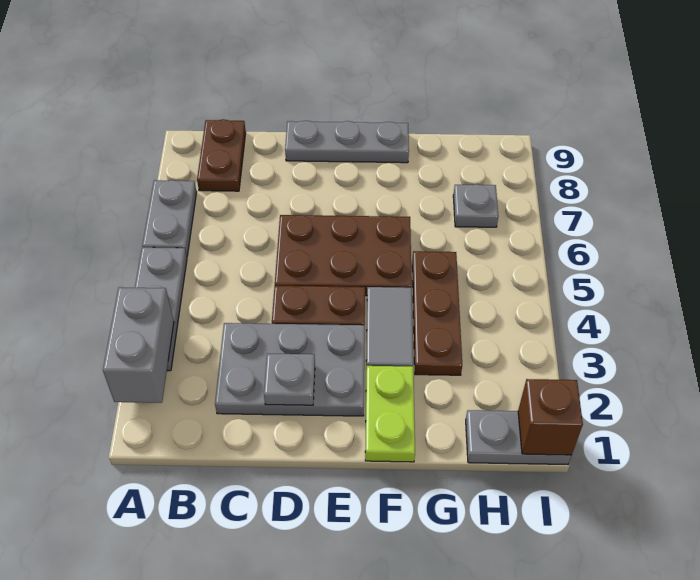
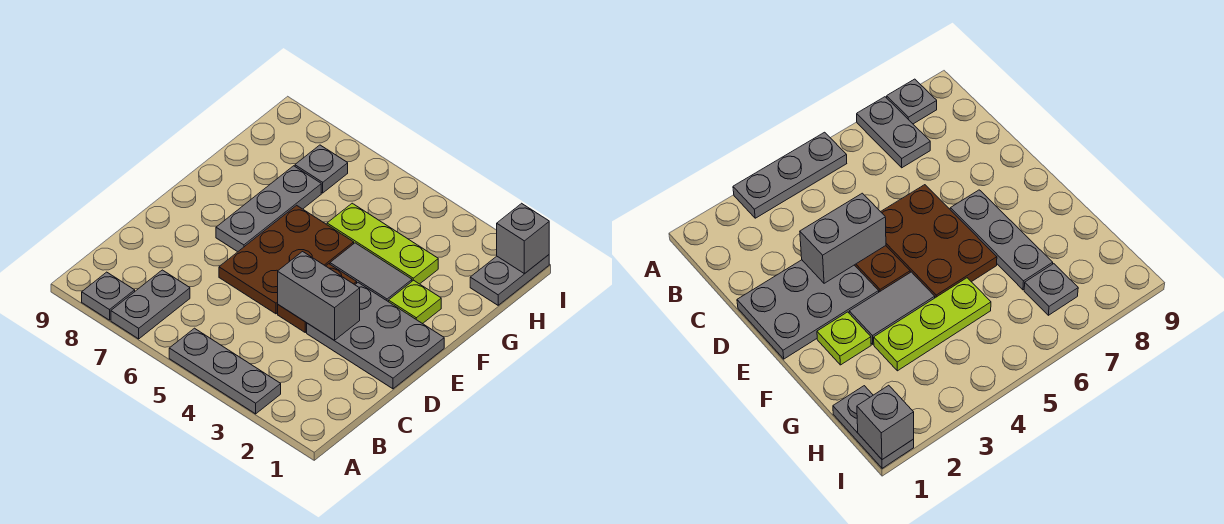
grey 1x2 brick [103,287,174,403] -> grey 1x2 brick moved to [278,252,360,340]
grey 1x2 plate [142,180,197,256] -> grey 1x2 plate turned to [111,270,190,339]
brown 1x2 plate [197,119,246,191] -> none
grey 2x3 plate [215,323,365,416] -> grey 2x3 plate turned to [307,283,444,389]
grey 1x1 plate [264,353,315,405] -> grey 1x1 plate moved to [82,272,135,320]
grey 1x3 plate [285,121,409,163] -> grey 1x3 plate moved to [216,166,321,252]
lime 1x2 plate [365,366,415,462] -> lime 1x1 plate [389,280,441,324]
brown 1x3 plate [412,251,462,375] -> lime 1x3 plate [327,203,438,284]
brown 1x1 brick [518,379,583,455] -> grey 1x1 brick [497,203,549,274]

